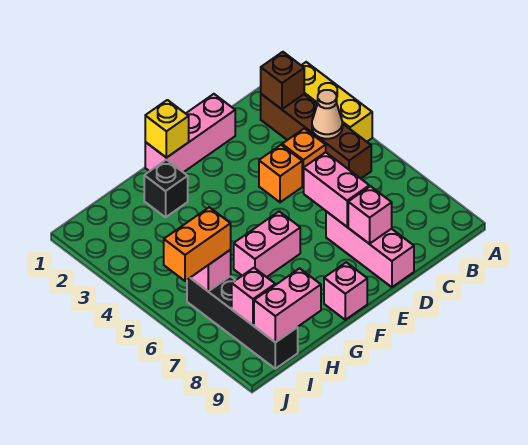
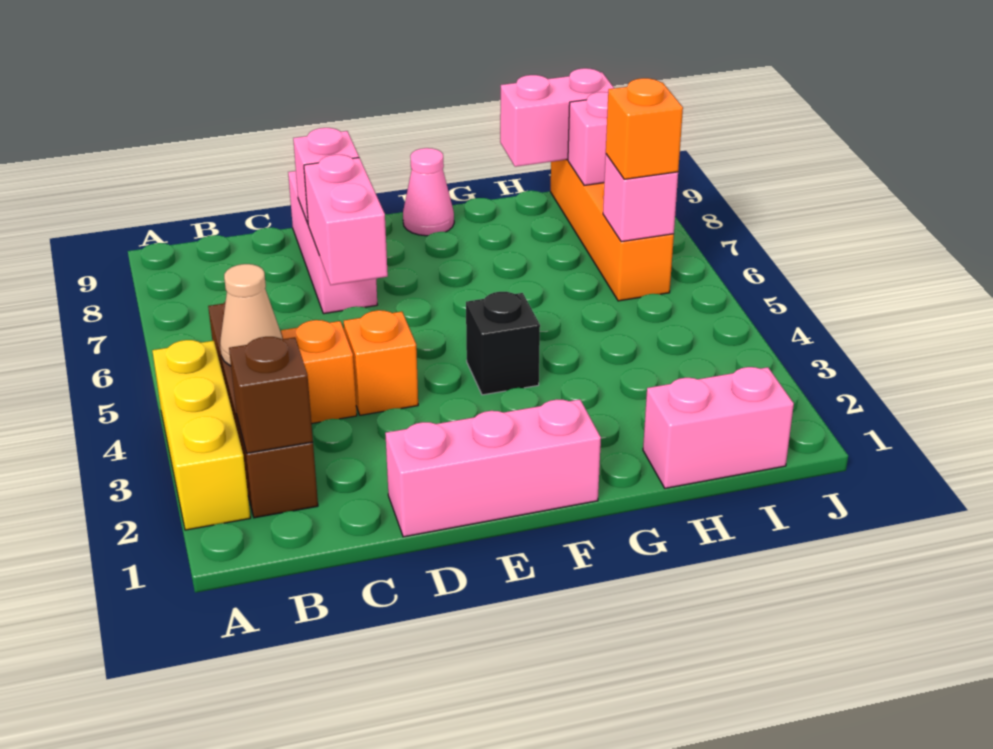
yellow 1x1 brick [145,100,189,158] -> none
pink 1x2 brick [234,211,300,277] -> pink 1x2 brick moved to [643,367,794,488]
pink 1x1 brick [324,262,367,320] -> pink 1x1 cone [403,148,454,236]
black 1x1 brick [144,160,188,217] -> black 1x1 brick moved to [466,292,540,395]
black 1x4 brick [187,276,298,369] -> orange 1x4 brick [551,160,674,301]
orange 1x2 brick [164,207,231,281] -> orange 1x1 brick [606,78,683,179]

